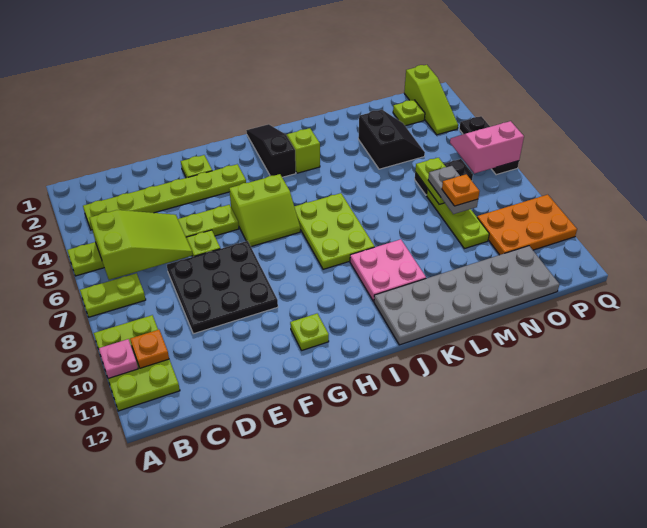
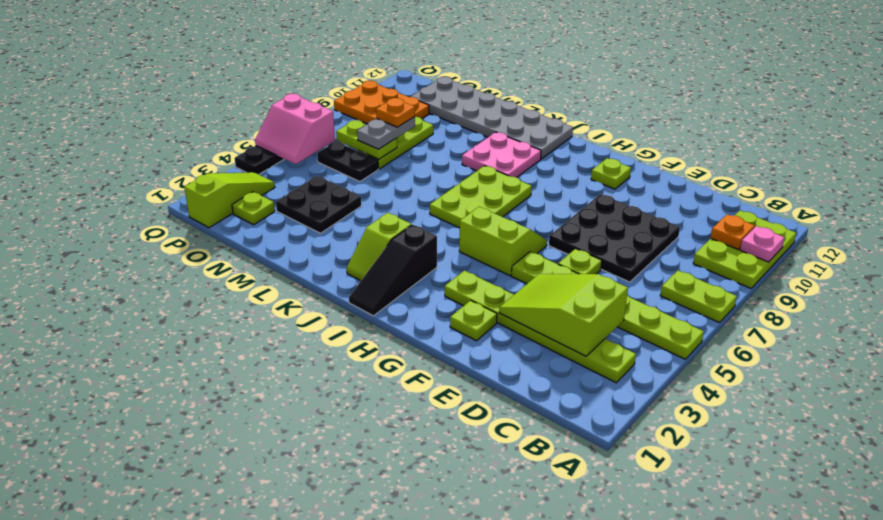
lime 2x3 slope [89,210,193,280] -> lime 2x3 slope moved to [499,274,628,356]
black 2x2 slope [358,110,425,169] -> black 2x2 plate [276,176,361,233]
lime 1x2 plate [415,158,446,204] -> lime 1x2 plate turned to [336,120,397,159]

